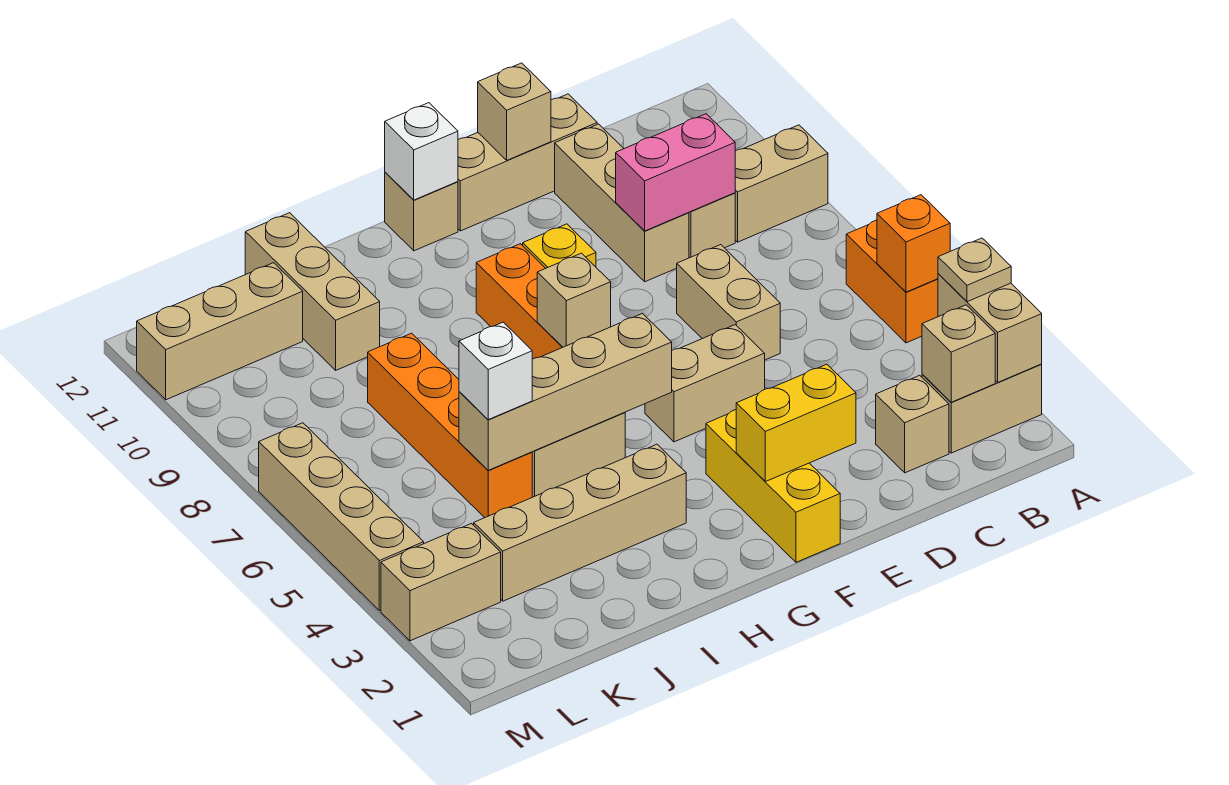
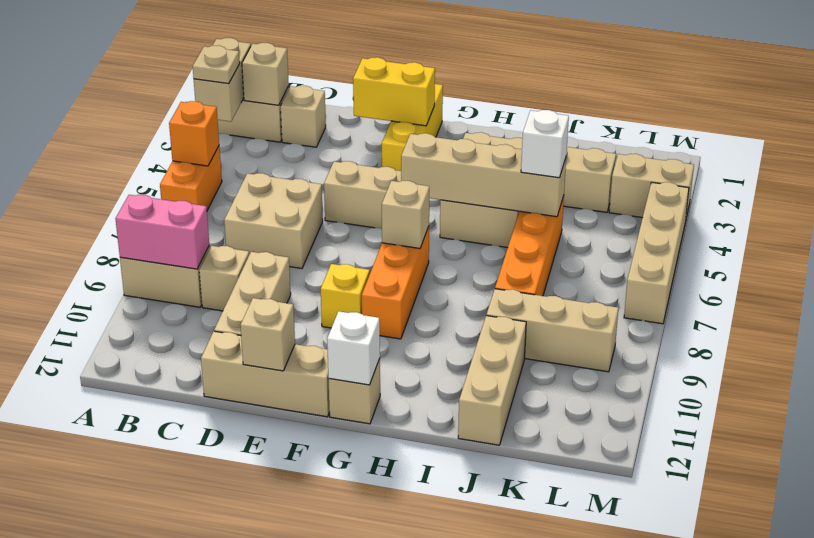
pink 1x2 brick [616,114,735,231] -> pink 1x2 brick moved to [115,195,209,269]
tan 1x2 brick [677,245,780,360] -> tan 2x2 brick [224,173,323,269]
tan 1x3 brick [136,263,303,400] -> tan 1x3 brick moved to [486,289,618,372]

